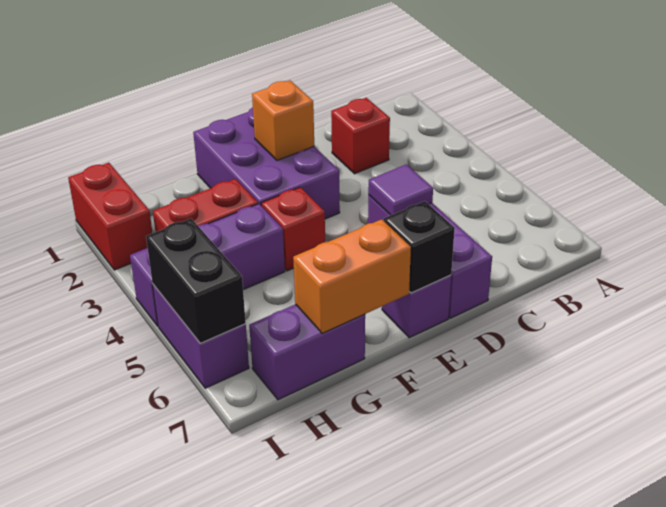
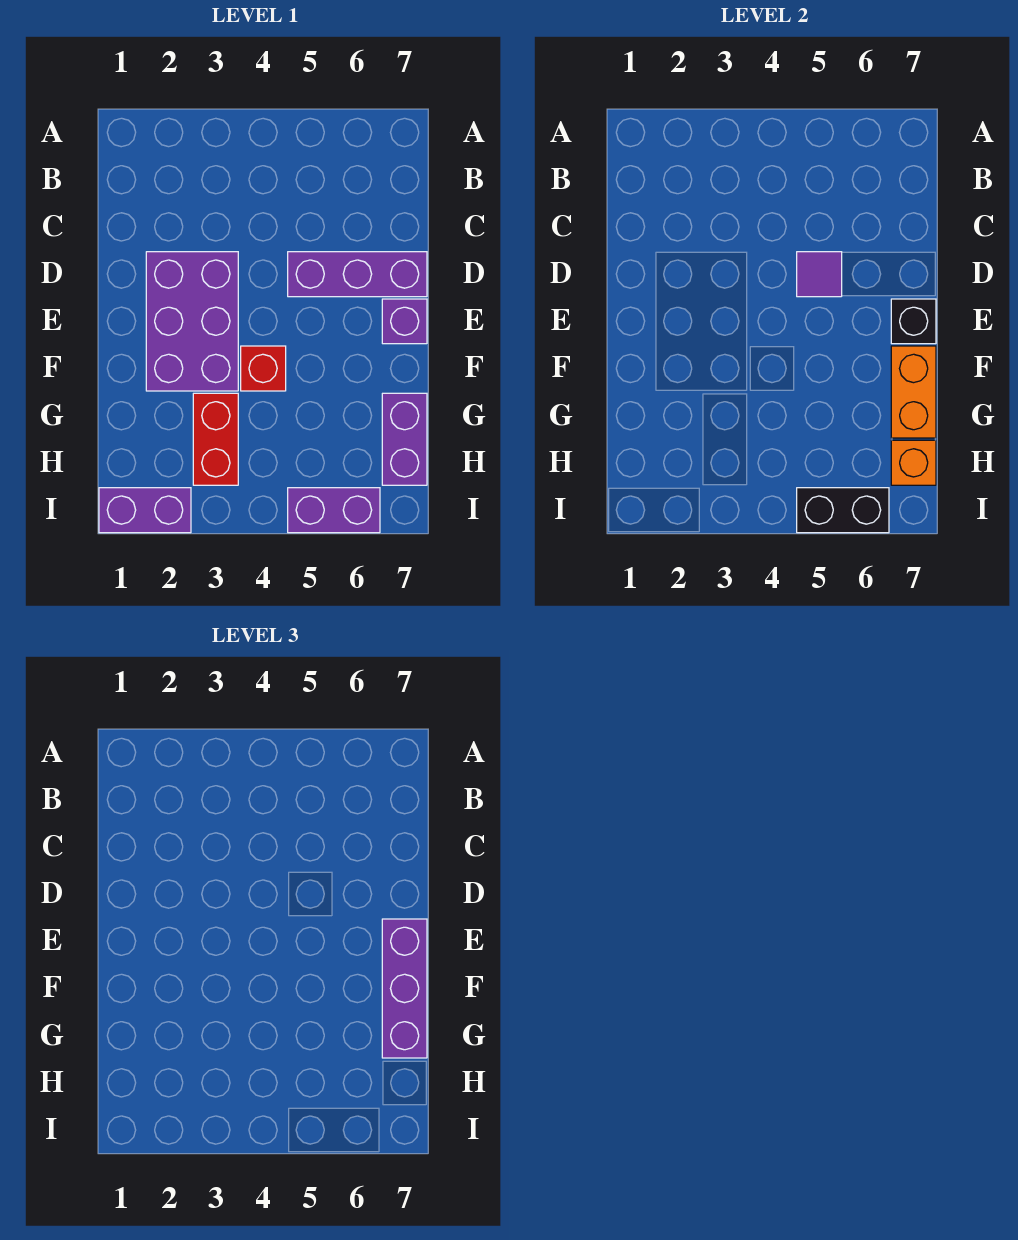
red 1x1 brick [331,98,390,174] -> none
purple 2x3 brick [193,108,340,219] -> purple 2x3 brick turned to [146,252,238,391]
orange 1x1 brick [252,80,314,160] -> orange 1x1 brick moved to [891,440,936,485]
purple 1x3 brick [130,204,285,326] -> purple 1x3 brick moved to [382,919,427,1058]
red 1x2 brick [68,163,153,270] -> purple 1x2 brick [99,488,191,533]

